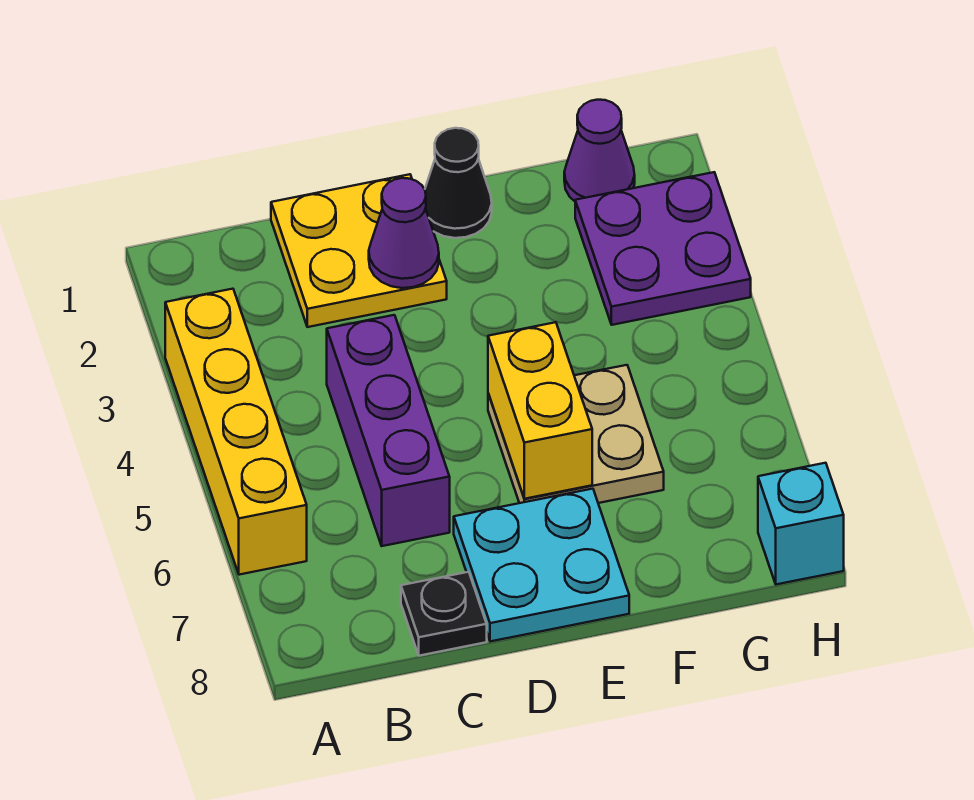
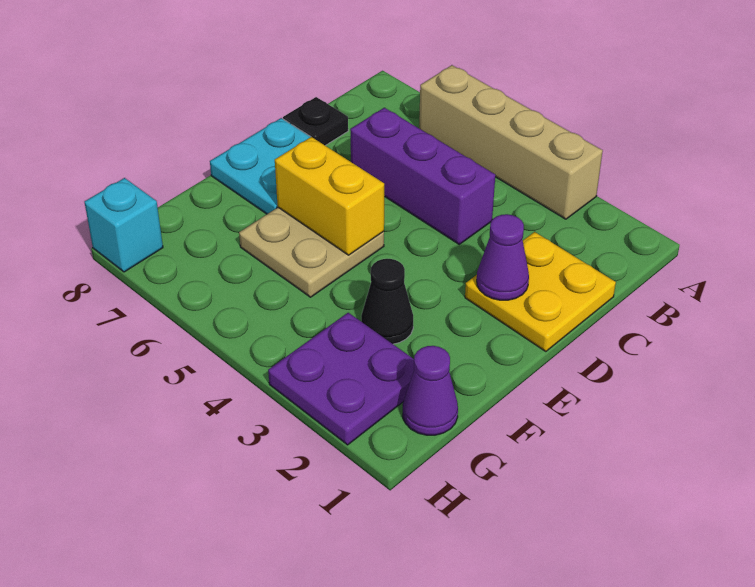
yellow 1x4 brick [165,289,307,575] -> tan 1x4 brick [419,65,603,219]
black 1x1 cone [425,128,492,238] -> black 1x1 cone moved to [361,259,413,344]

